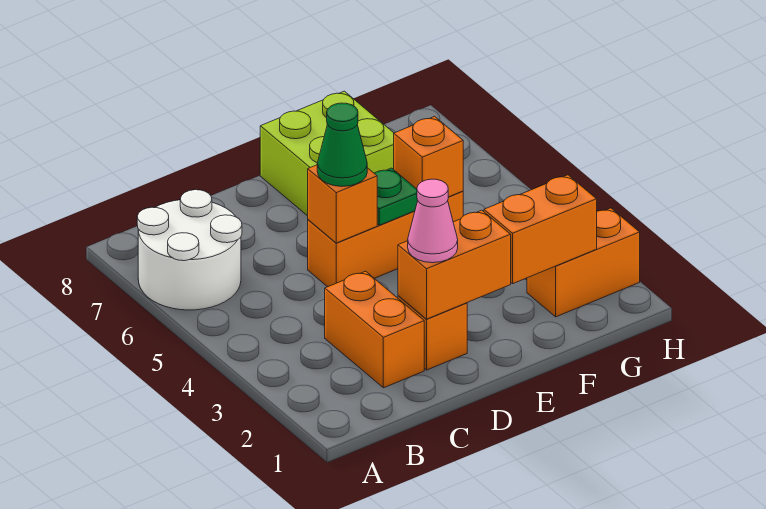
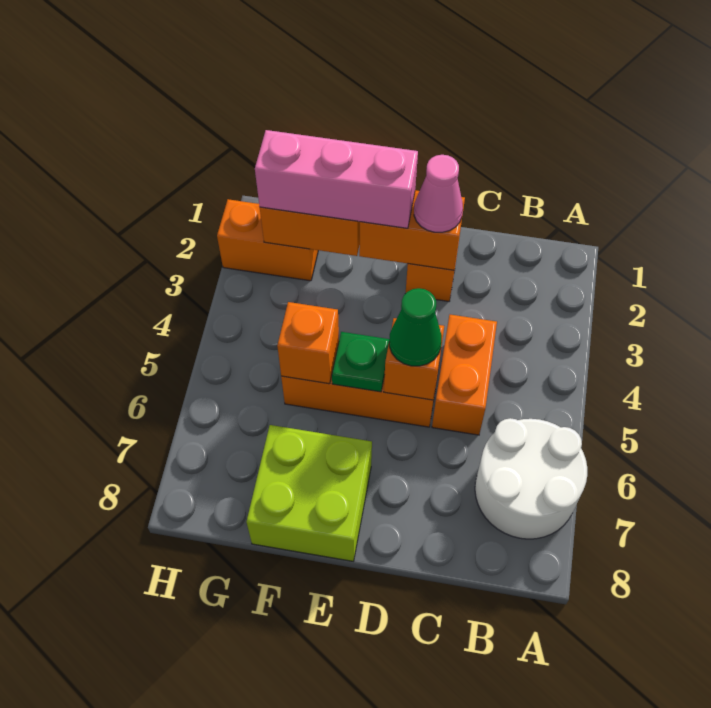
orange 1x2 brick [325,271,424,388] -> orange 1x2 brick moved to [432,315,497,435]
none -> pink 1x3 brick [255,130,418,228]

